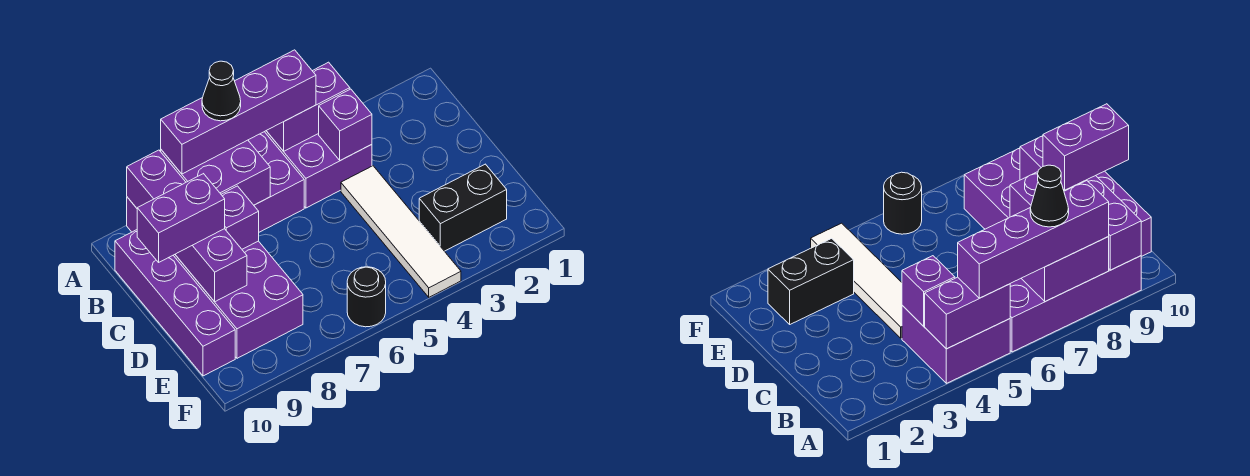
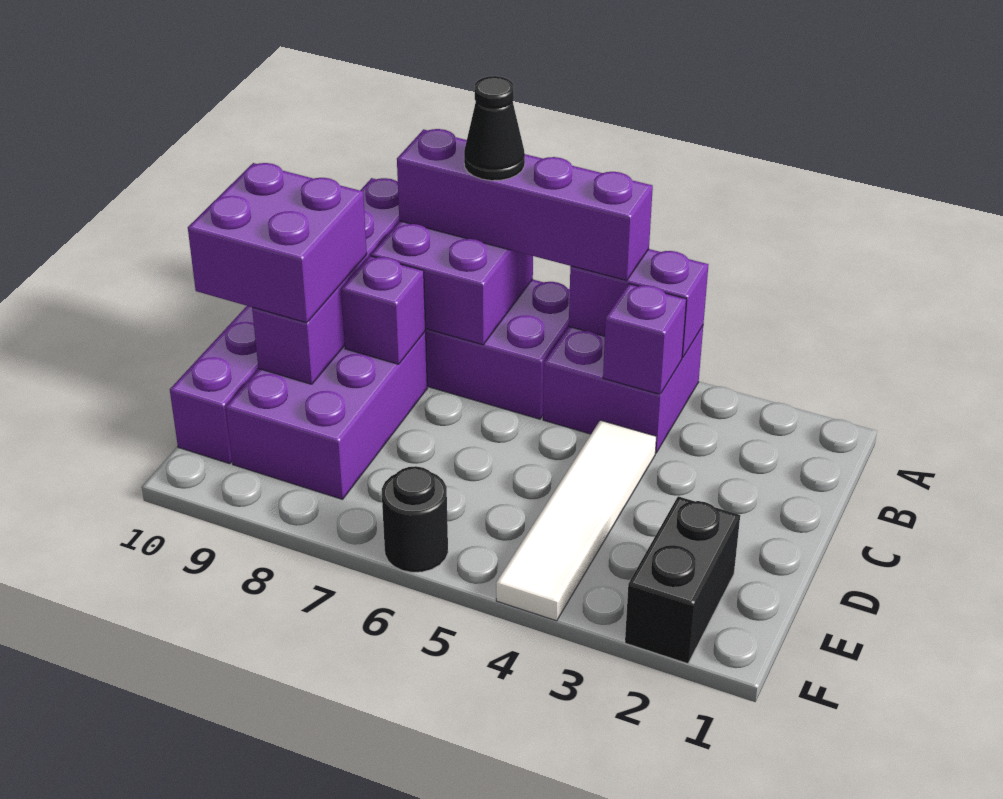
purple 1x2 brick [137,174,225,262] -> purple 2x2 brick [188,163,367,323]
black 1x2 brick [419,164,507,251] -> black 1x2 brick turned to [625,496,740,664]

